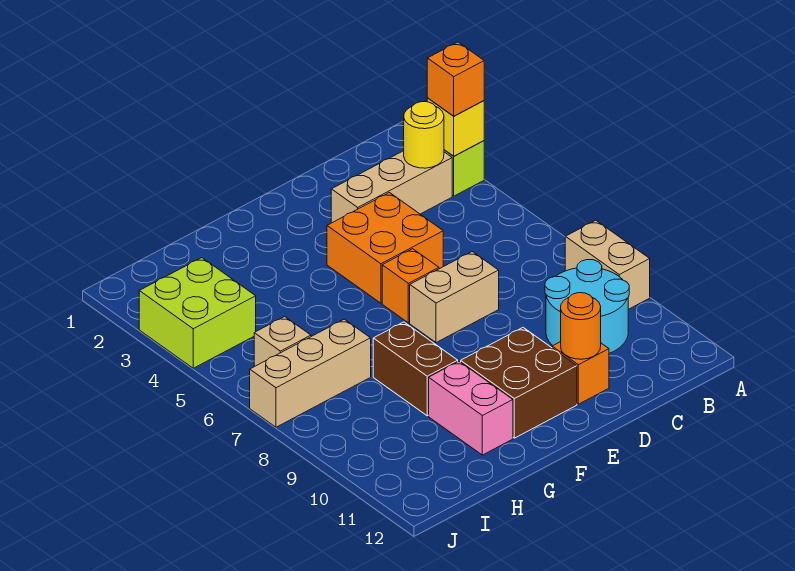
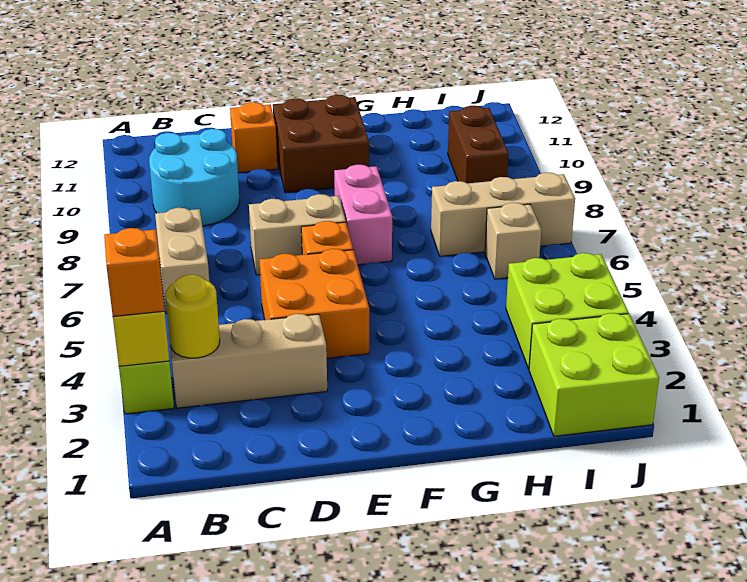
tan 1x2 brick [565,220,650,309] -> tan 1x2 brick moved to [155,208,209,313]
orange 1x1 round brick [561,293,601,359] -> none
brown 1x2 brick [373,322,458,416] -> brown 1x2 brick moved to [448,106,508,183]
pink 1x2 brick [429,361,513,455] -> pink 1x2 brick moved to [334,165,392,265]
none -> lime 2x2 brick [529,313,659,436]

